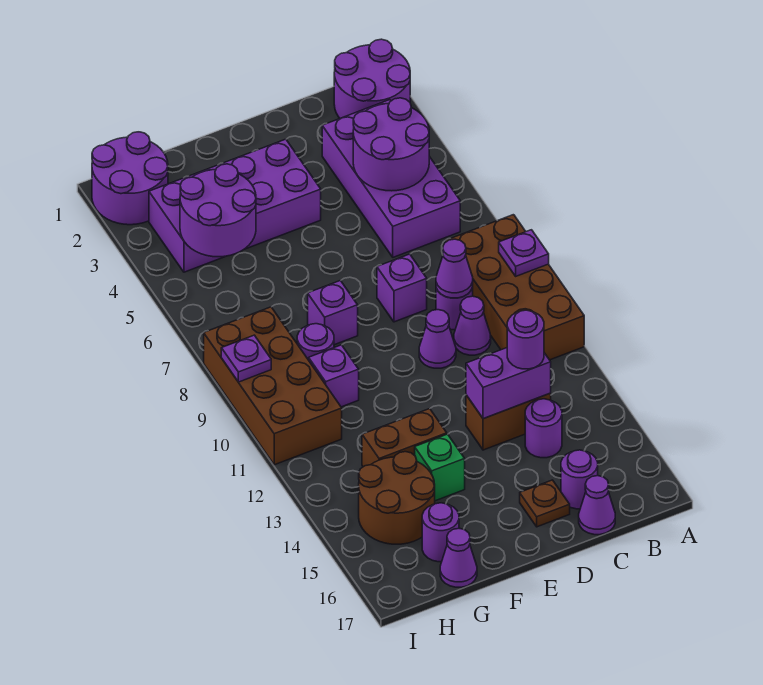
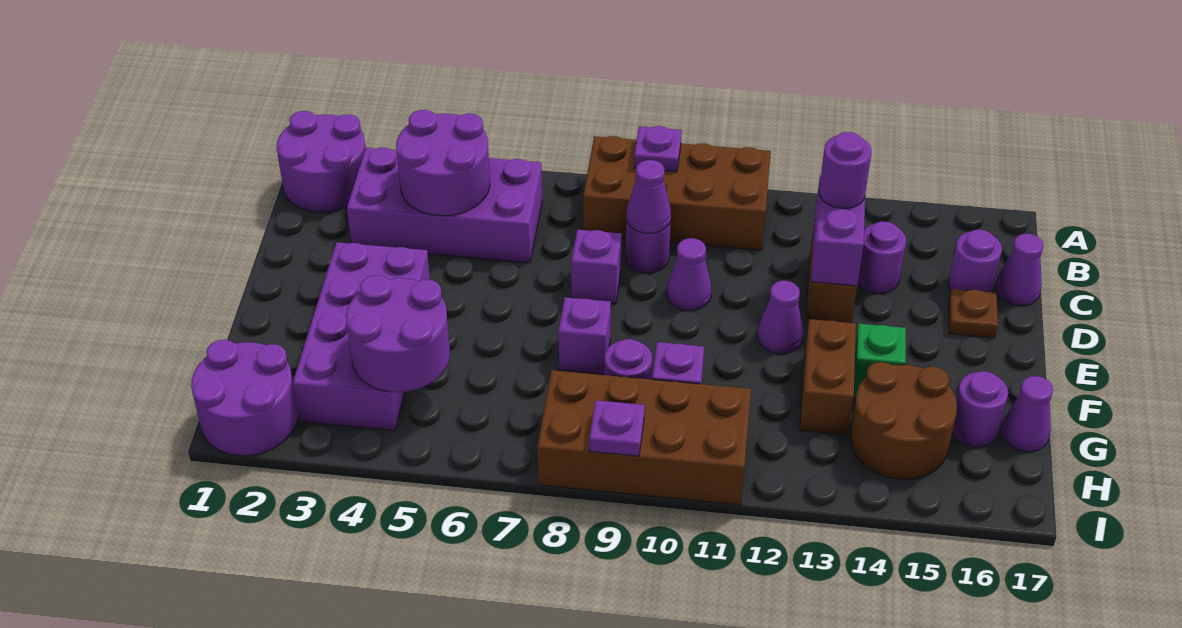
purple 1x1 cone [454,296,491,355] -> purple 1x1 cone moved to [757,281,803,354]

